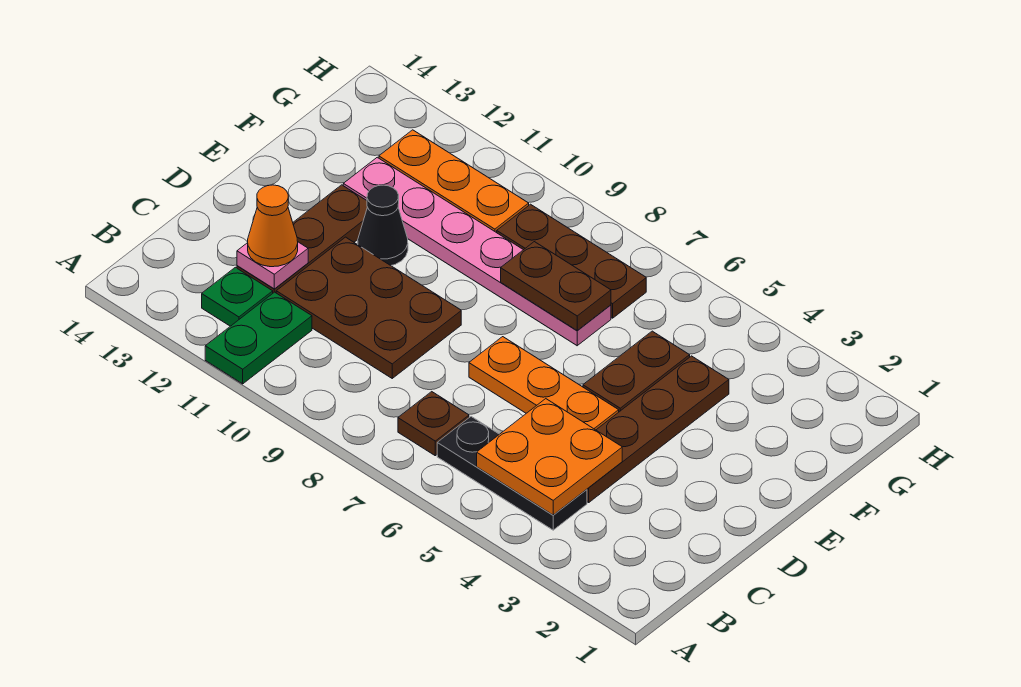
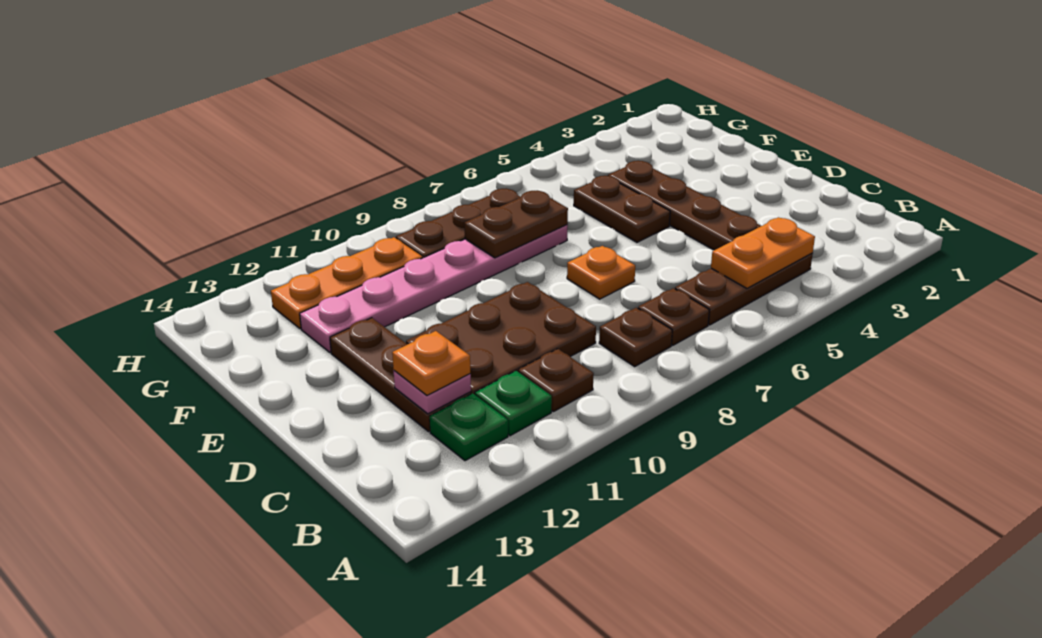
green 1x2 plate [205,292,312,384] -> green 1x1 plate [475,371,552,436]
black 1x3 plate [437,417,587,530] -> brown 1x3 plate [675,253,813,325]
orange 2x2 plate [477,399,622,515] -> orange 1x2 plate [711,217,815,288]
none -> brown 1x1 plate [599,308,672,366]
none -> brown 1x1 plate [518,349,594,412]
orange 1x1 cone [248,185,298,267] -> orange 1x1 plate [392,331,470,395]
orange 1x3 plate [469,337,619,430] -> orange 1x1 plate [567,246,635,299]
black 1x1 cone [358,185,408,266] -> none

